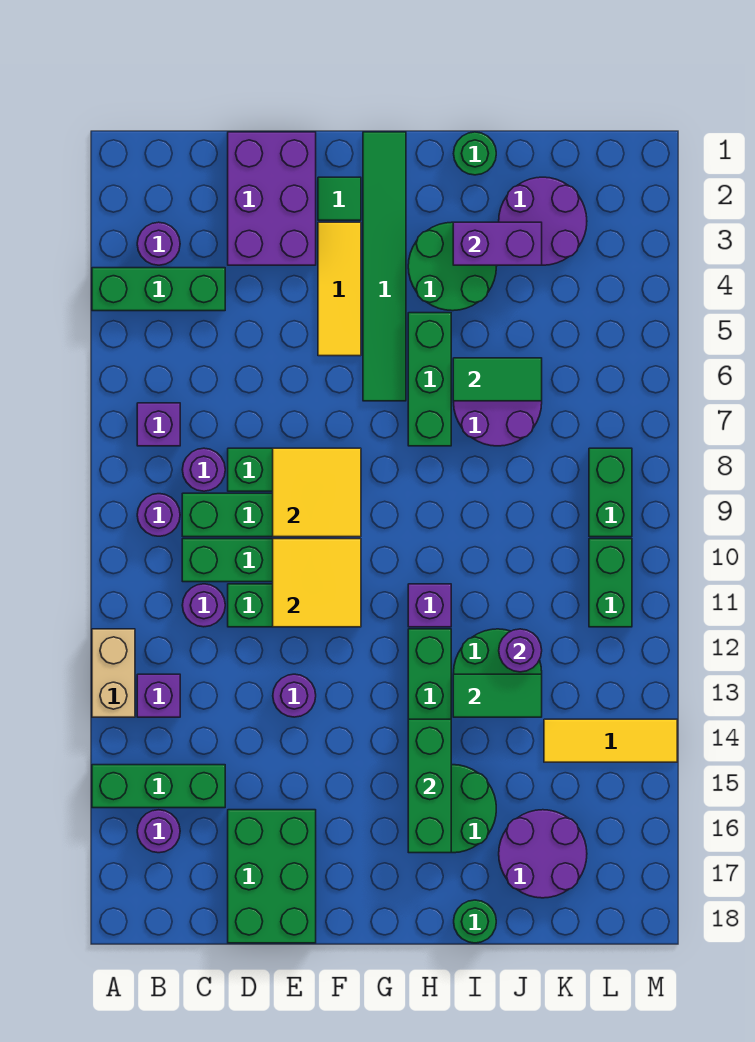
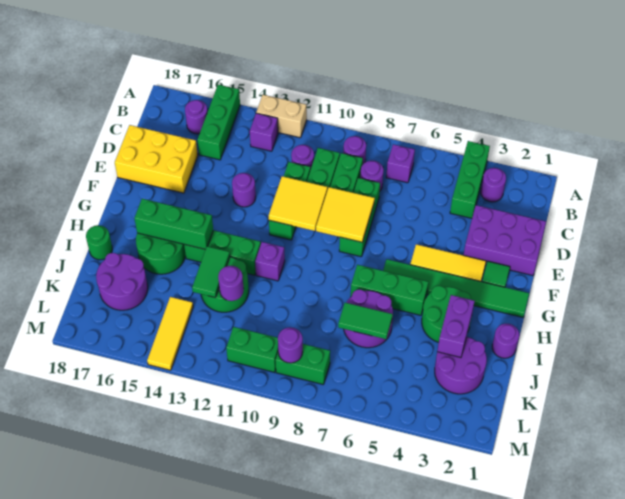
green 2x3 brick [228,810,316,943] -> yellow 2x3 brick [115,125,198,193]
green 1x1 round brick [454,132,496,175] -> purple 1x1 round brick [492,324,519,358]
green 1x2 tile [453,358,542,401] -> green 1x2 tile turned to [338,303,393,339]
none -> purple 1x1 round brick [278,327,303,363]

